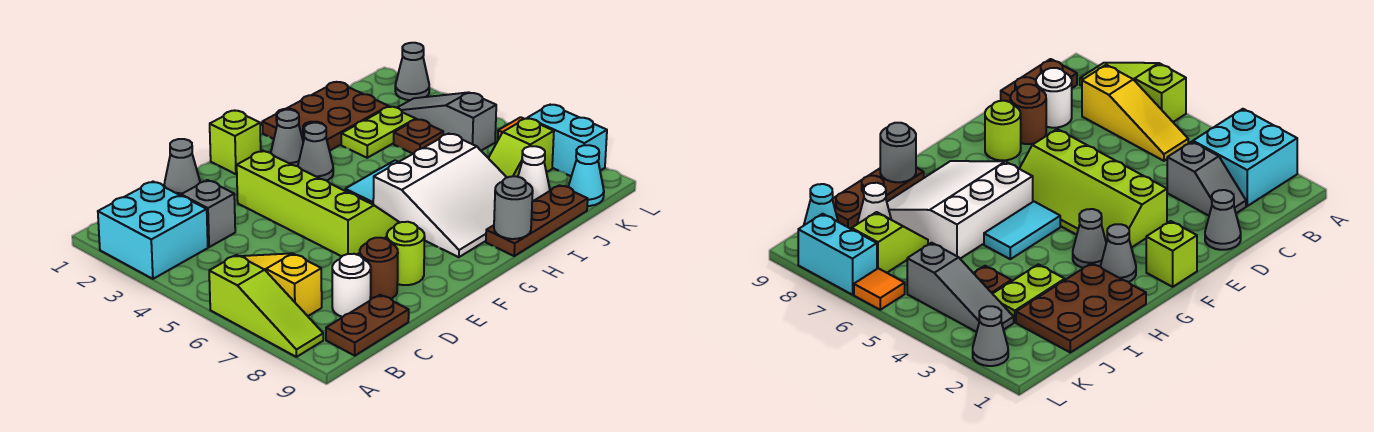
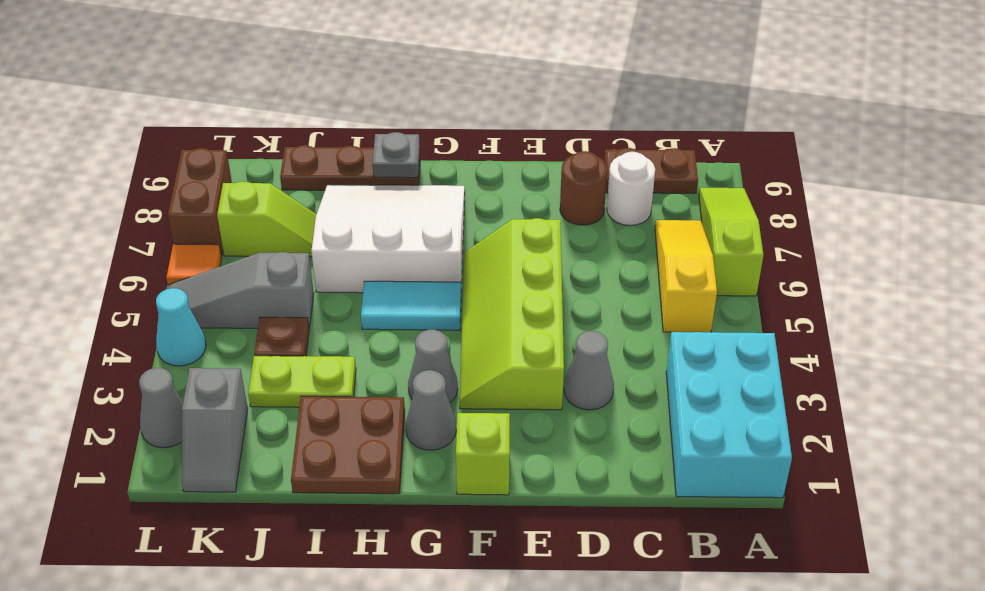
cyan 2x2 brick [98,182,208,279] -> cyan 2x3 brick [666,332,792,498]
yellow 1x3 slope [241,253,322,316] -> yellow 1x3 slope turned to [655,220,717,332]
grey 1x2 slope [181,180,235,247] -> grey 1x2 slope moved to [182,368,248,492]
grey 1x1 cone [164,139,200,195] -> grey 1x1 cone moved to [564,331,614,410]
lime 1x1 round brick [387,222,425,285] -> none
brown 2x3 plate [262,82,389,151] -> brown 2x2 plate [291,396,405,494]
grey 1x1 round brick [494,176,533,239] -> grey 1x1 plate [372,132,420,178]
white 1x1 cone [518,146,550,201] -> none
grey 1x3 slope [397,92,496,151] -> grey 1x3 slope turned to [167,252,314,329]
cyan 1x1 cone [568,145,604,206] -> cyan 1x1 cone moved to [156,288,206,366]
cyan 1x2 brick [527,105,607,176] -> brown 1x2 brick [168,148,232,256]

